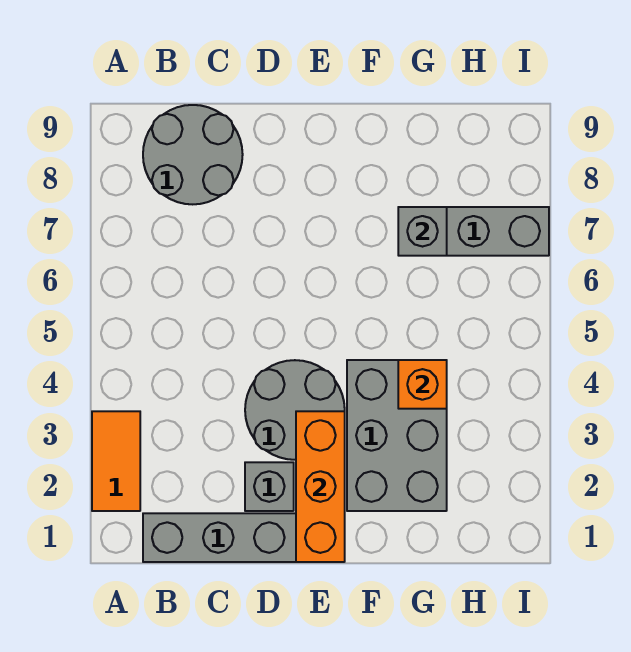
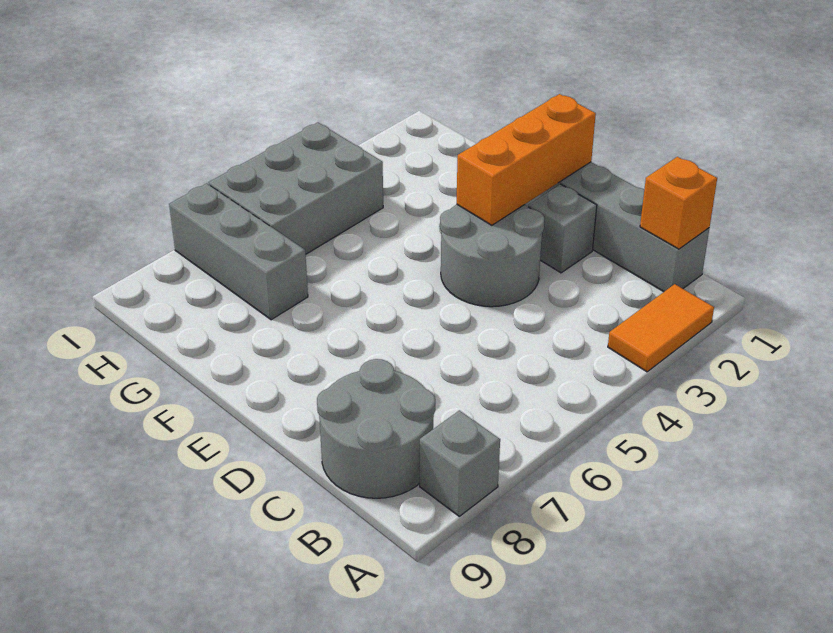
grey 2x3 brick [347,360,447,511] -> grey 2x3 brick moved to [209,122,383,254]
orange 1x1 brick [398,360,447,409] -> orange 1x1 brick moved to [640,157,717,249]
grey 1x1 brick [398,207,447,256] -> grey 1x1 brick moved to [420,410,500,516]

